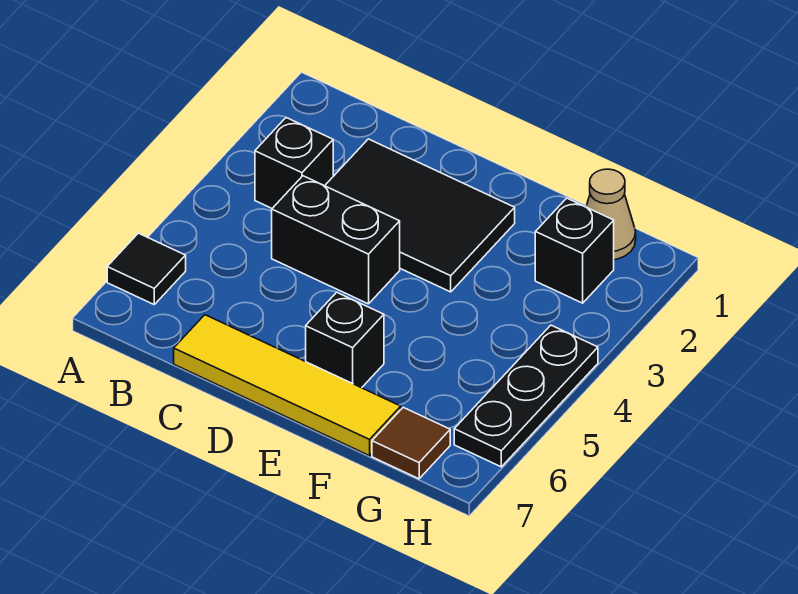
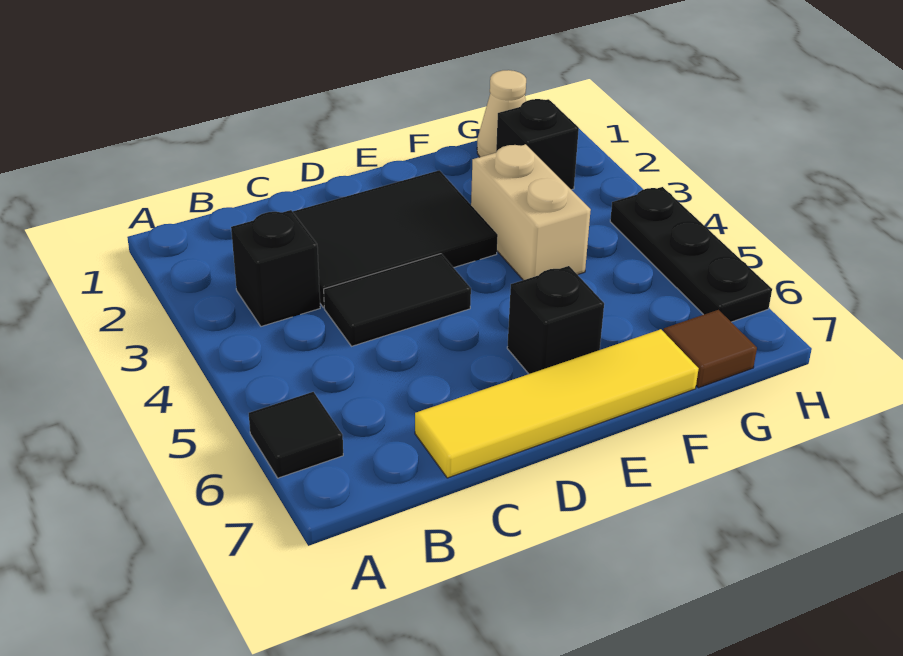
black 1x2 brick [272,176,400,304] -> black 1x2 tile [324,254,471,346]
none -> tan 1x2 brick [471,144,591,280]

